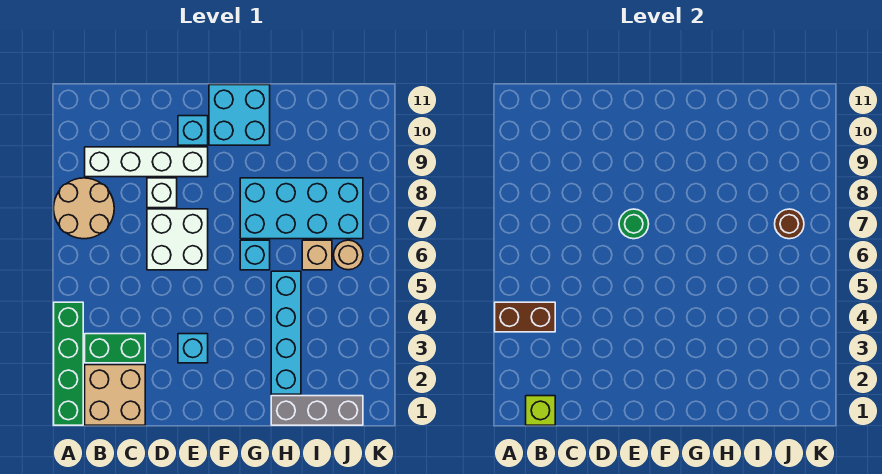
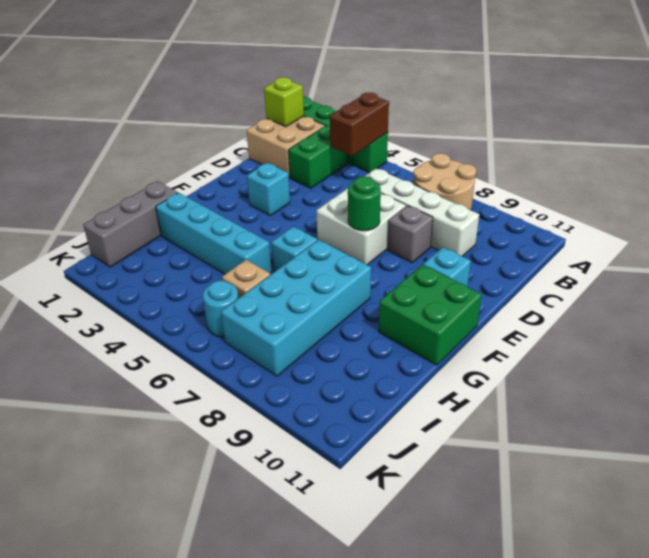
white 1x4 brick [85,147,208,177] -> white 1x4 brick turned to [364,168,479,256]
white 1x1 brick [147,178,177,208] -> grey 1x1 brick [387,205,433,263]
cyan 2x2 brick [209,85,270,145] -> green 2x2 brick [379,265,482,365]
tan 1x1 round brick [334,240,363,270] -> cyan 1x1 round brick [203,281,238,337]
brown 1x1 round brick [775,209,804,239] -> none

